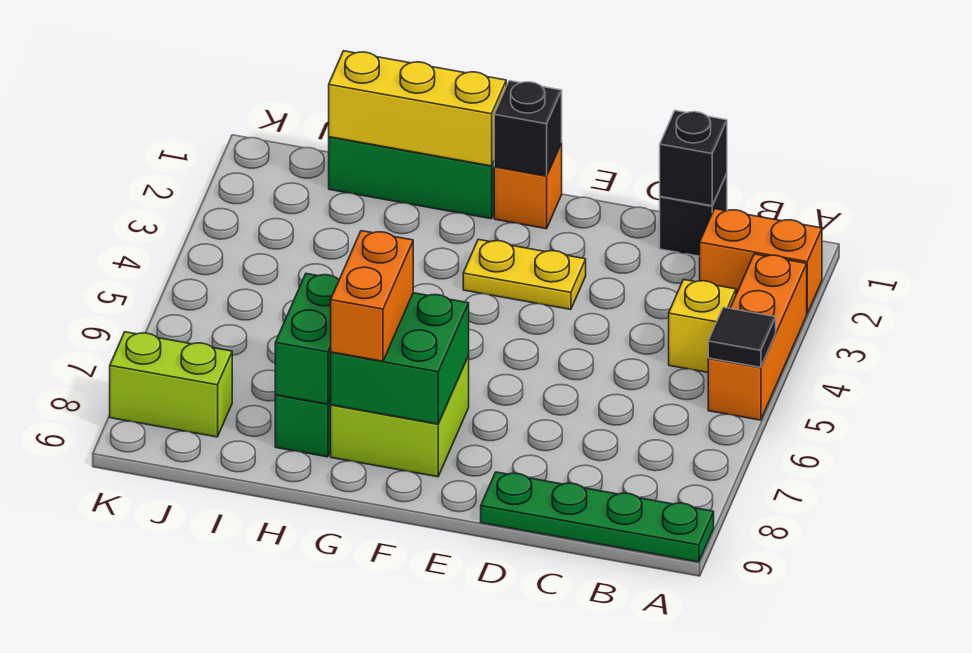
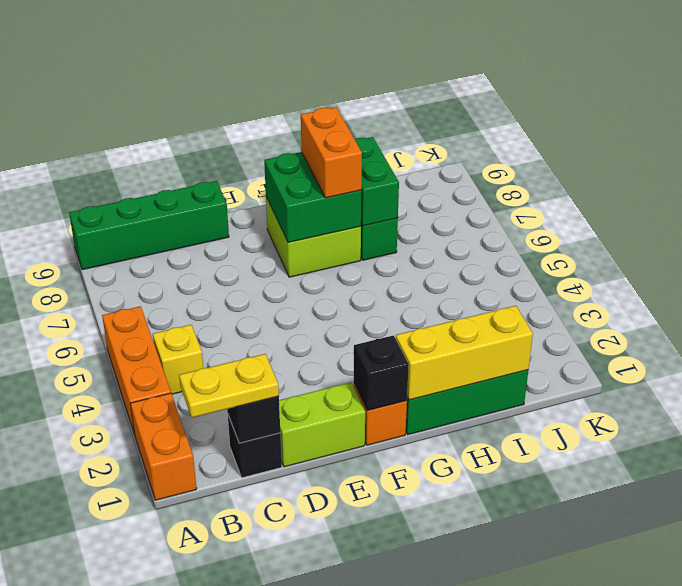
orange 1x2 brick [700,209,822,313] -> orange 1x2 brick turned to [130,393,197,500]
black 1x1 tile [708,307,776,367] -> none
green 1x4 plate [481,472,714,562] -> green 1x4 brick [69,181,229,270]
yellow 1x2 plate [463,239,586,310] -> yellow 1x2 plate moved to [179,354,279,418]
lime 1x2 brick [110,332,232,437] -> lime 1x2 brick moved to [279,382,365,467]

